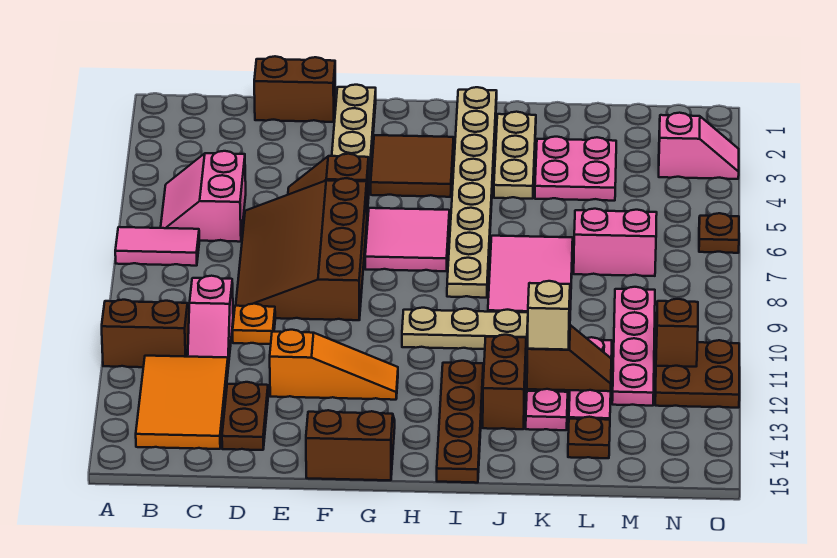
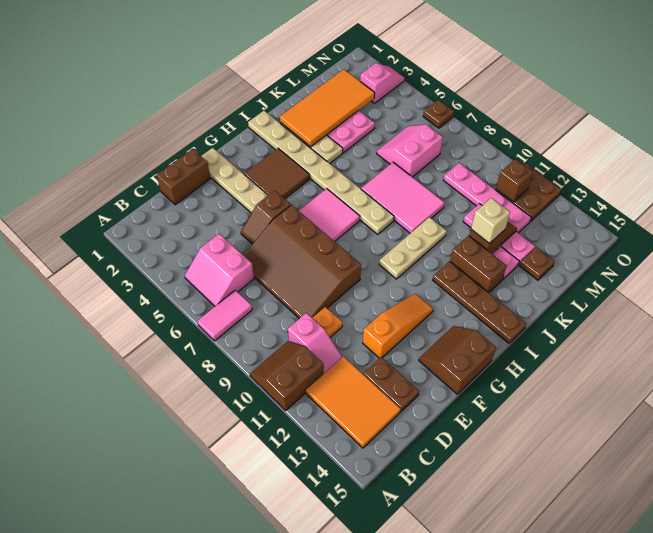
none -> orange 2x4 tile [280,69,375,147]

